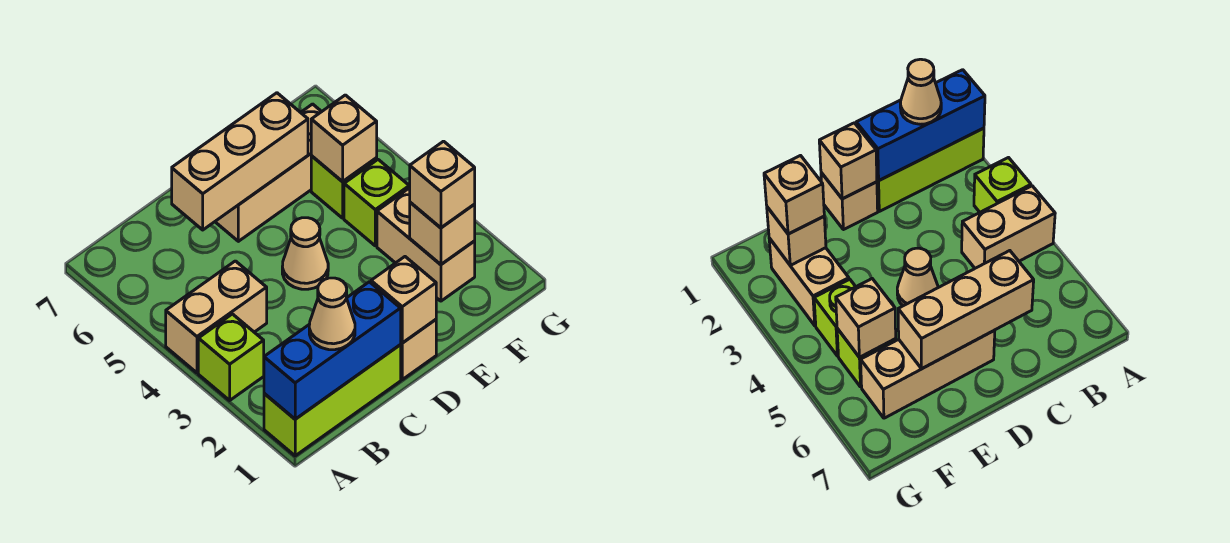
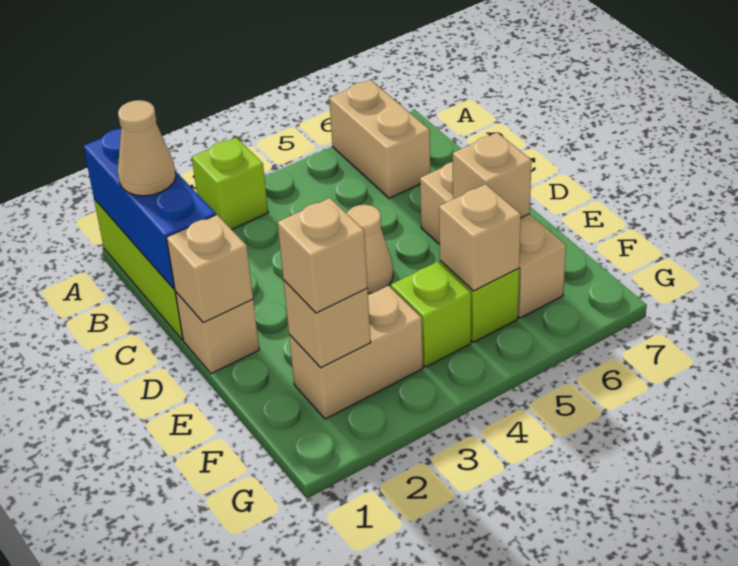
tan 1x2 brick [166,261,267,373] -> tan 1x2 brick moved to [329,80,430,198]
tan 1x3 brick [172,93,308,230] -> tan 1x1 brick [453,132,531,218]

